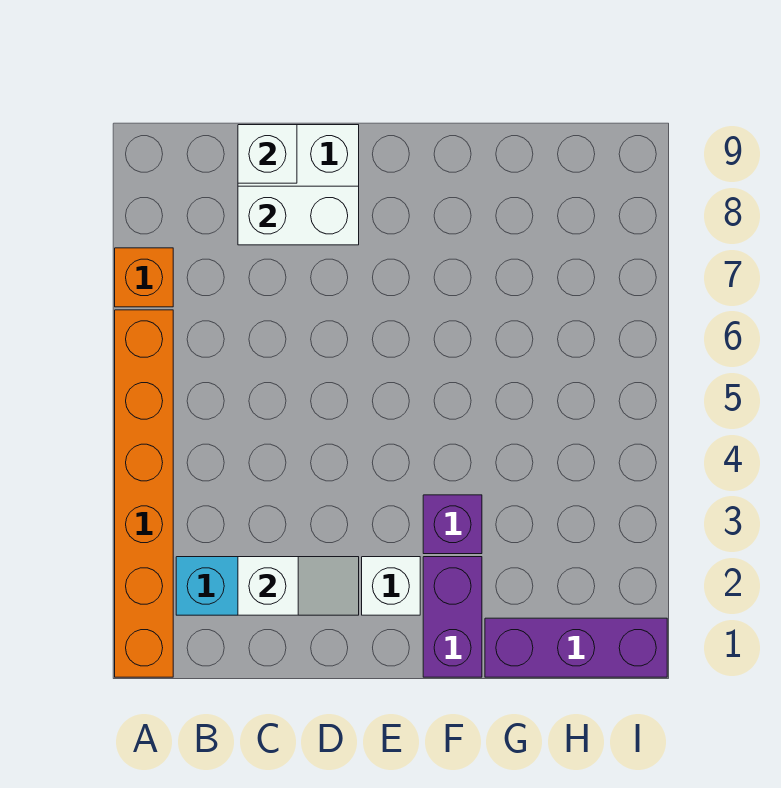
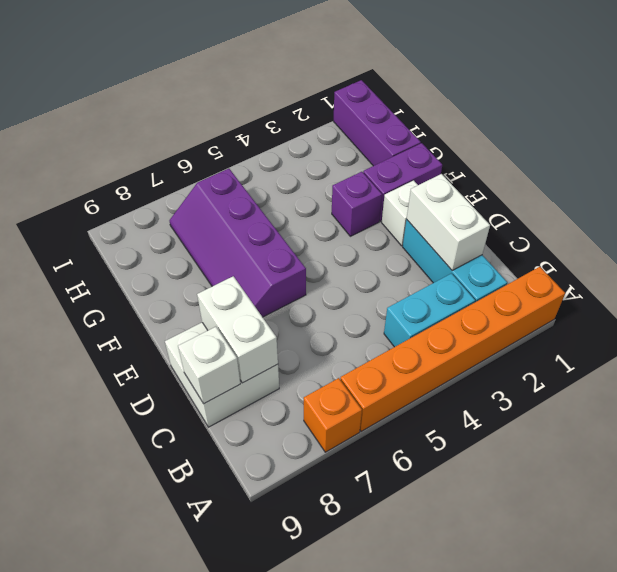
none -> cyan 1x2 brick [384,273,475,347]
white 1x2 slope [238,557,359,615] -> white 1x2 brick [407,174,490,270]
none -> purple 2x4 slope [169,169,306,317]

